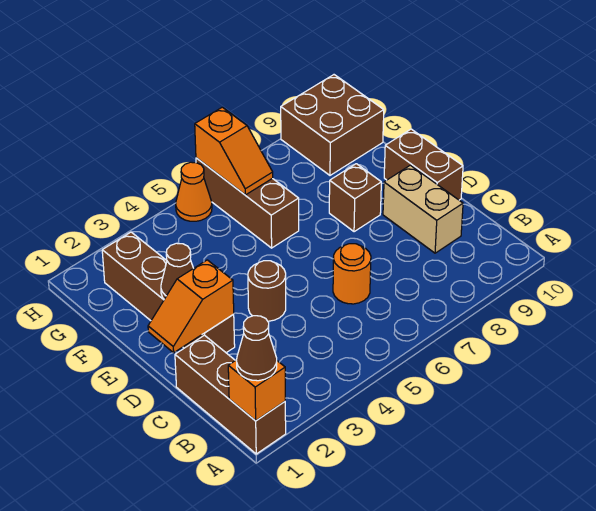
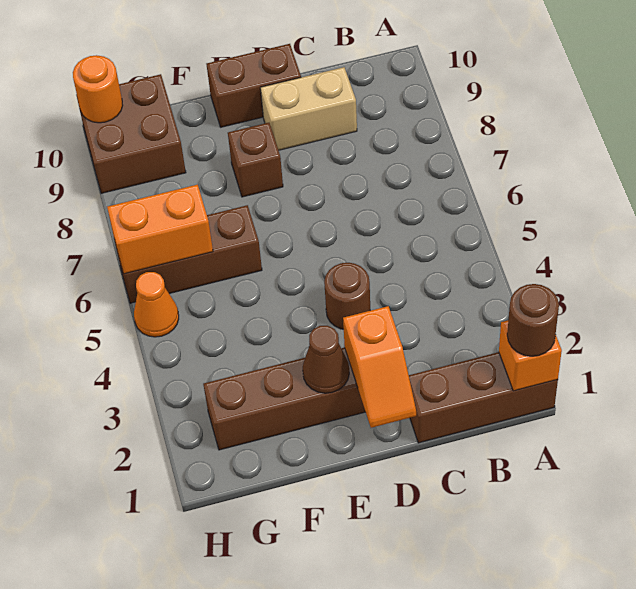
brown 1x1 cone [237,316,277,381] -> brown 1x1 round brick [507,284,559,356]
orange 1x1 round brick [333,244,371,304] -> orange 1x1 round brick moved to [73,55,123,123]
orange 1x2 slope [195,107,273,195] -> orange 1x2 brick [107,185,213,274]

